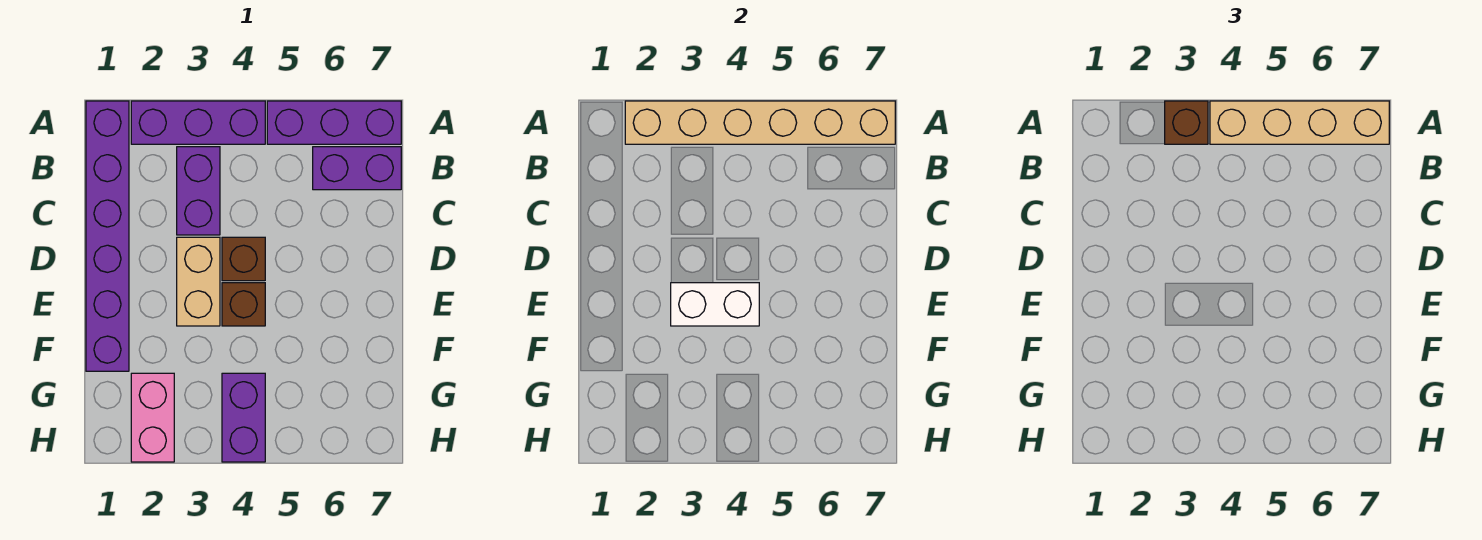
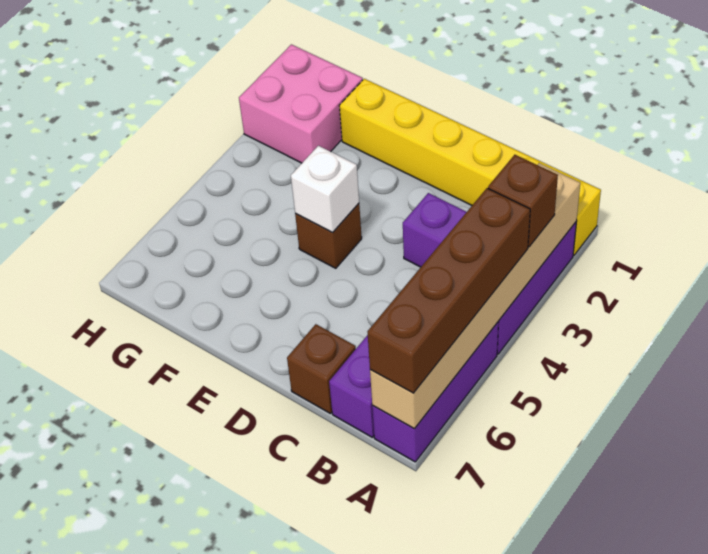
purple 1x6 brick [86,101,129,371] -> yellow 1x6 brick [339,79,601,255]
tan 1x4 brick [1210,101,1389,144] -> brown 1x4 brick [368,188,530,393]
tan 1x2 brick [177,237,220,326] -> none
brown 1x1 brick [222,237,265,281] -> brown 1x1 brick moved to [287,324,356,414]
white 1x2 brick [671,283,759,326] -> white 1x1 brick [291,146,359,233]
pink 1x2 brick [131,373,174,462] -> pink 2x2 brick [239,44,363,163]
purple 1x2 brick [222,373,265,462] -> none

